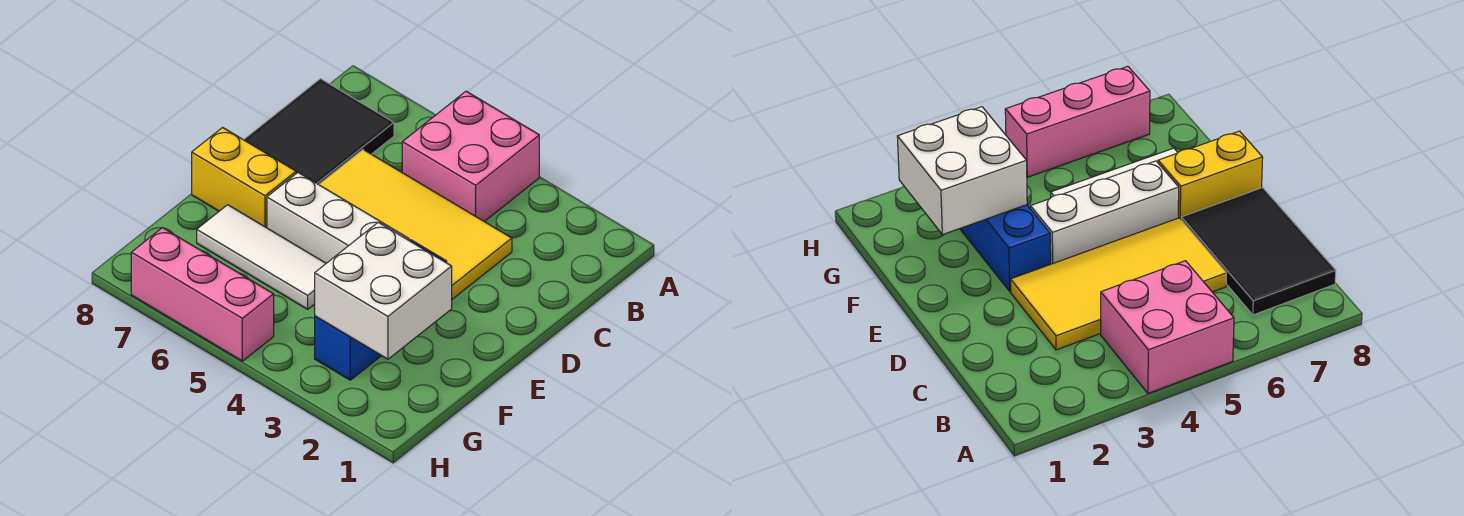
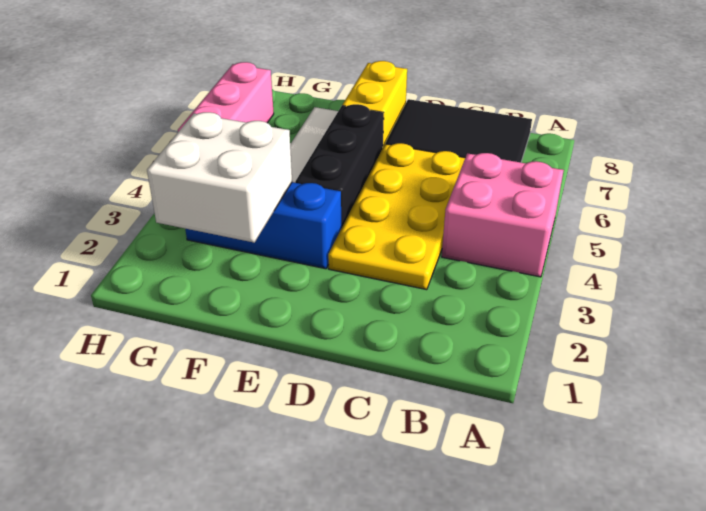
yellow 2x4 tile [319,150,512,299] -> yellow 2x4 plate [328,143,465,290]
white 1x3 brick [267,173,409,263] -> black 1x3 brick [295,104,384,228]

